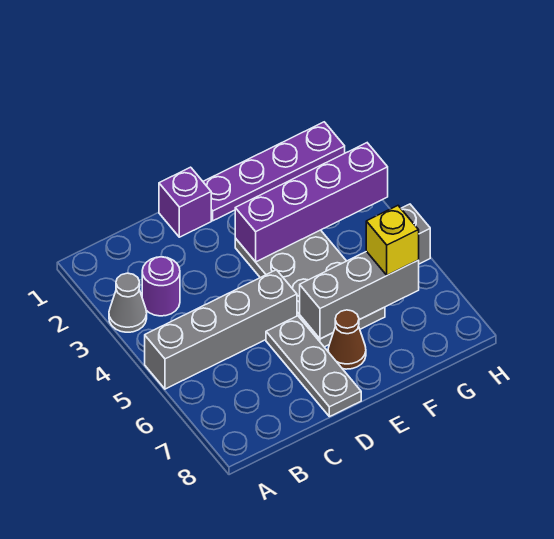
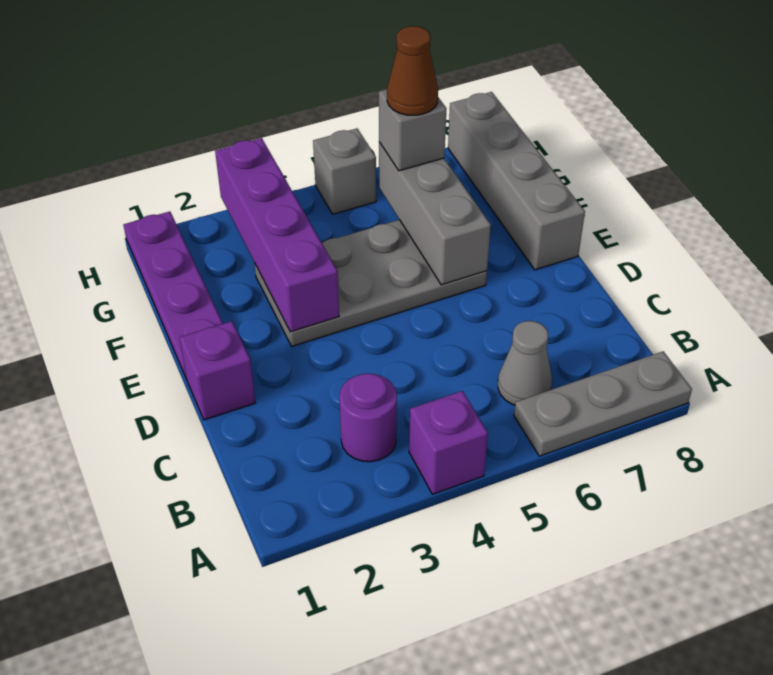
grey 1x1 cone [109,273,147,332] -> grey 1x1 cone moved to [498,321,552,405]
none -> purple 1x1 brick [409,391,488,494]
grey 1x4 brick [145,270,297,389] -> grey 1x4 brick moved to [448,92,585,270]
grey 1x3 plate [266,316,361,417] -> grey 1x3 plate moved to [514,351,692,456]
brown 1x1 cone [328,310,366,369] -> brown 1x1 cone moved to [387,26,438,115]
yellow 1x1 brick [366,206,419,275] -> grey 1x1 brick [379,90,446,171]

